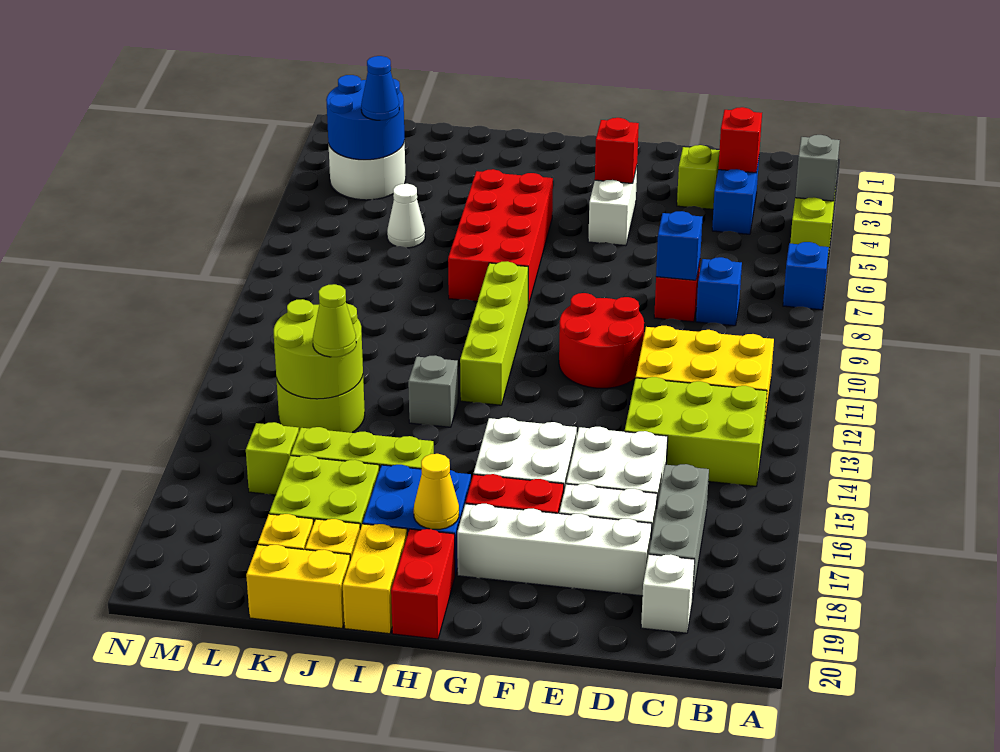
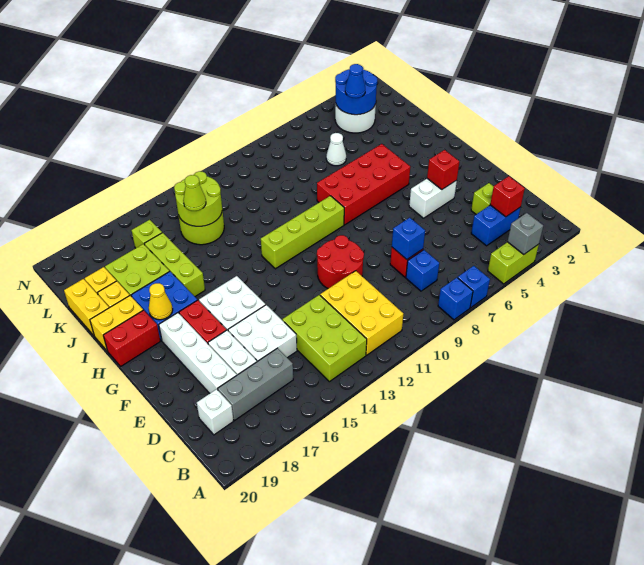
none -> blue 1x1 brick [438,278,473,320]
grey 1x1 brick [408,355,458,427] -> none

